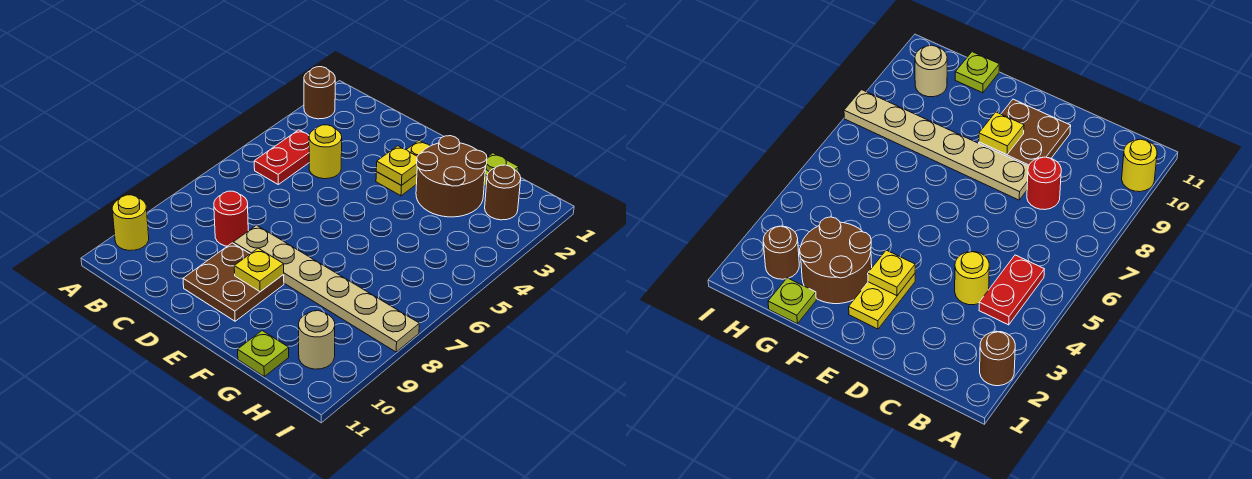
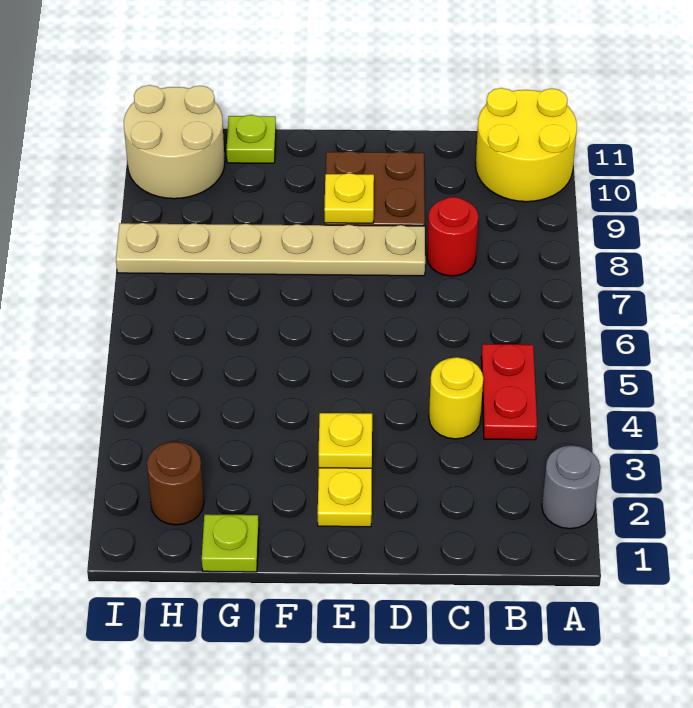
brown 1x1 round brick [304,67,335,119] -> grey 1x1 round brick [542,445,600,529]
yellow 1x1 round brick [112,195,149,251] -> yellow 2x2 round brick [476,88,577,202]
brown 2x2 round brick [416,136,487,217] -> none
tan 1x1 round brick [299,311,335,369] -> tan 2x2 round brick [124,85,225,199]

